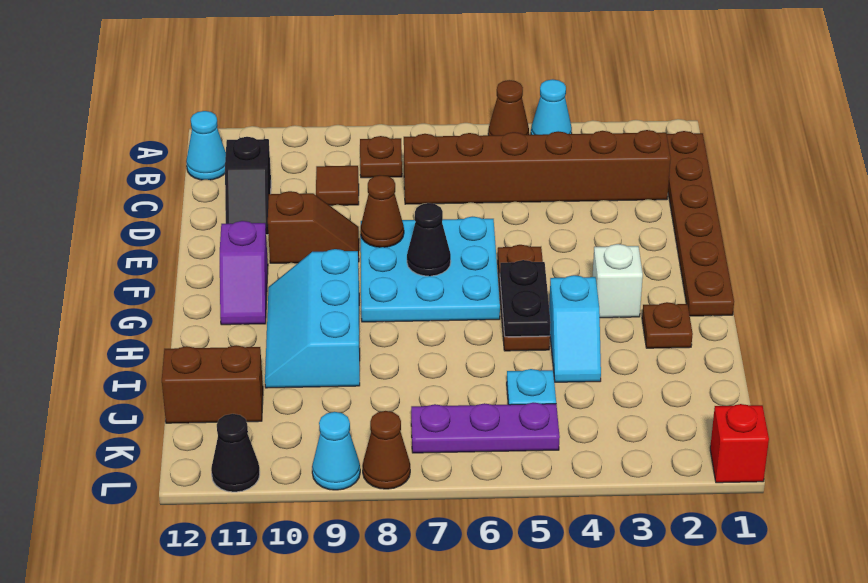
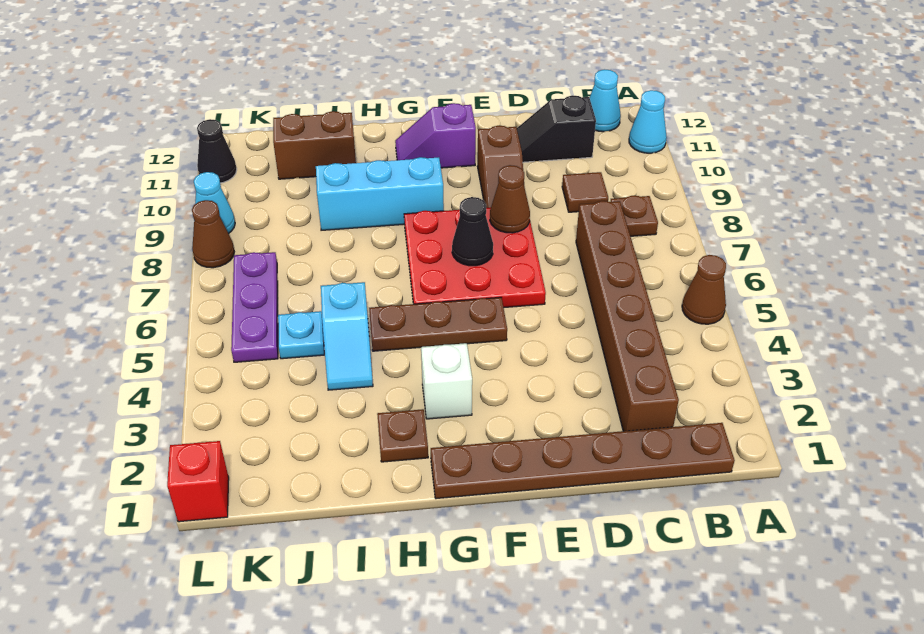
cyan 1x1 cone [531,79,572,135] -> cyan 1x1 cone moved to [629,90,667,153]
cyan 3x3 plate [361,217,500,322] -> red 3x3 plate [404,207,546,308]
black 1x2 plate [500,260,551,337] -> none
cyan 1x2 slope [549,275,601,382] -> cyan 1x2 slope turned to [321,282,373,390]
brown 1x2 brick [162,345,263,423] -> brown 1x2 brick turned to [273,111,356,179]

